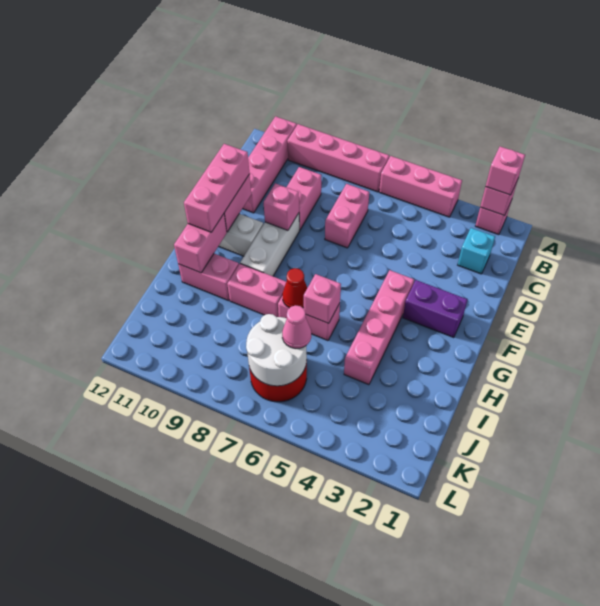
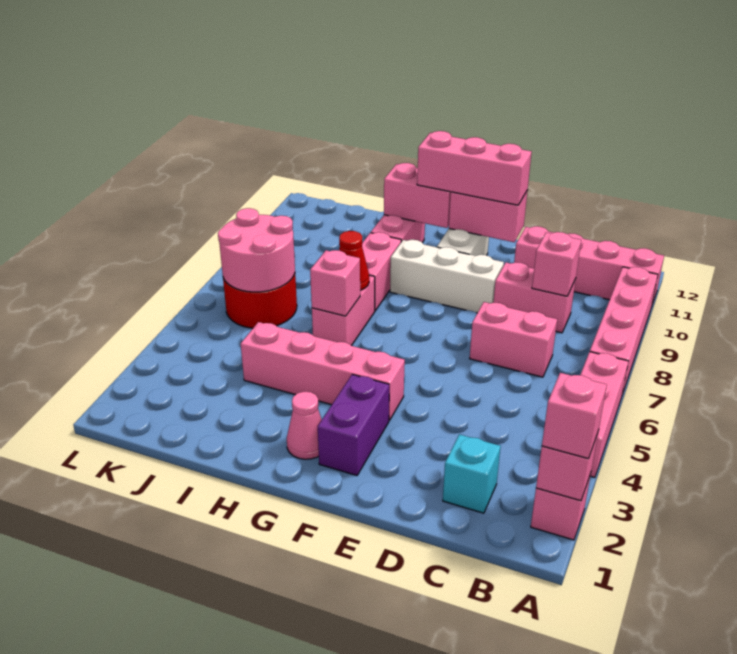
pink 1x1 brick [264,183,299,230] -> pink 1x1 brick moved to [532,232,581,296]
white 2x2 round brick [246,314,307,386] -> pink 2x2 round brick [218,208,295,292]
pink 1x1 cone [282,305,311,349] -> pink 1x1 cone moved to [287,392,322,459]

